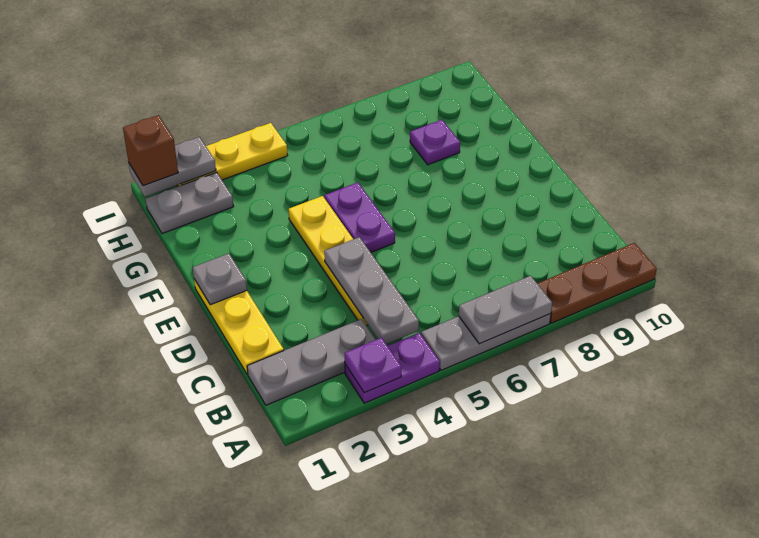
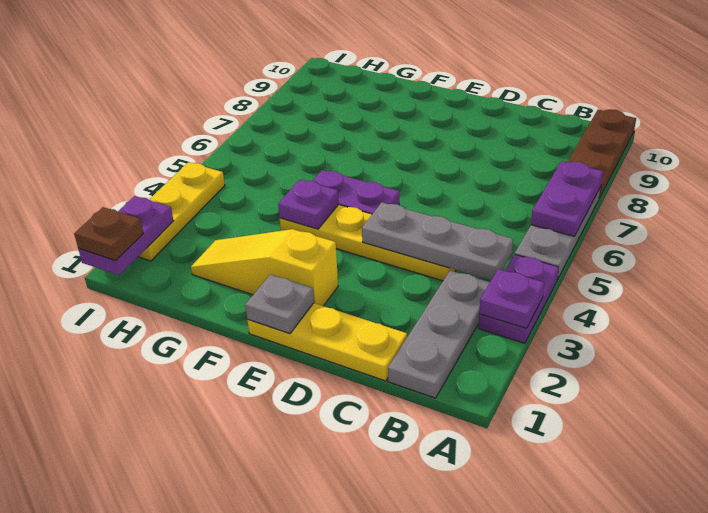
grey 1x2 plate [459,276,552,344] -> purple 1x2 plate [531,161,603,236]
none -> yellow 1x3 slope [191,229,338,306]
purple 1x1 plate [410,120,460,165] -> purple 1x1 plate moved to [278,180,339,229]
grey 1x2 plate [146,172,234,234] -> none
grey 1x2 plate [129,137,216,197] -> purple 1x2 plate [78,196,173,275]
brown 1x1 brick [123,115,178,186] -> brown 1x1 plate [74,207,143,260]

